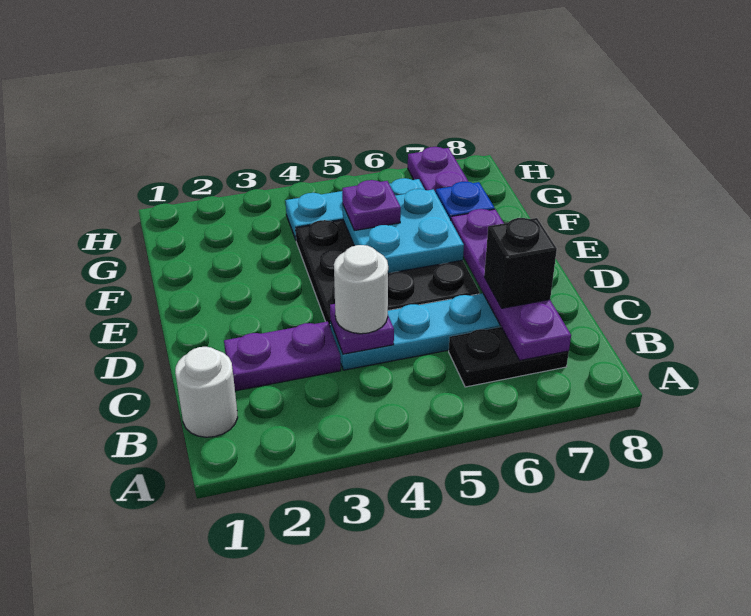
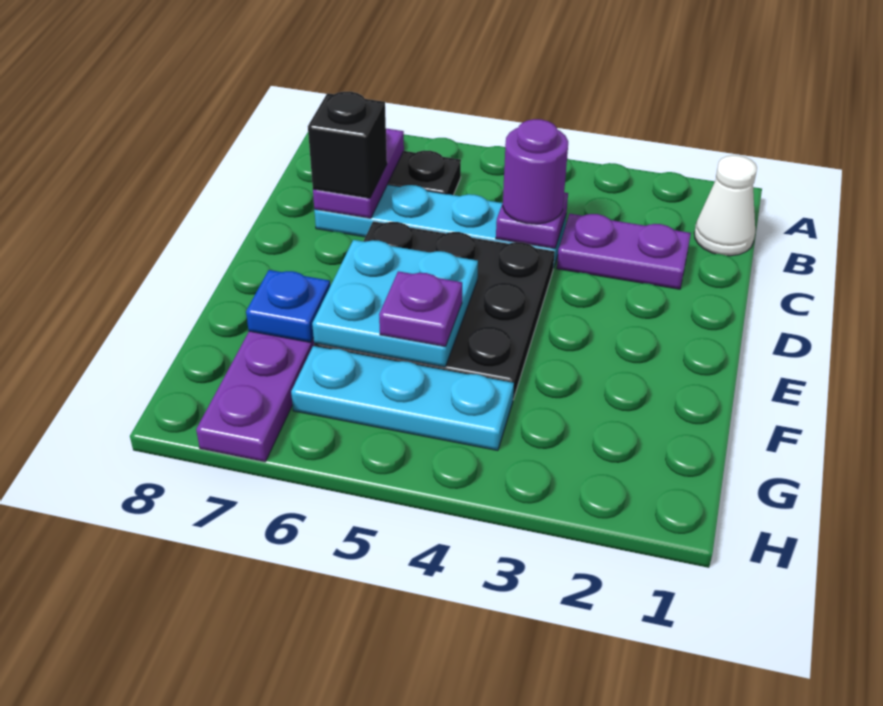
white 1x1 round brick [175,347,238,437] -> white 1x1 cone [694,155,757,256]
purple 1x4 plate [451,209,571,361] -> purple 1x2 plate [313,129,404,218]
white 1x1 round brick [334,245,388,334] -> purple 1x1 round brick [503,119,568,224]

